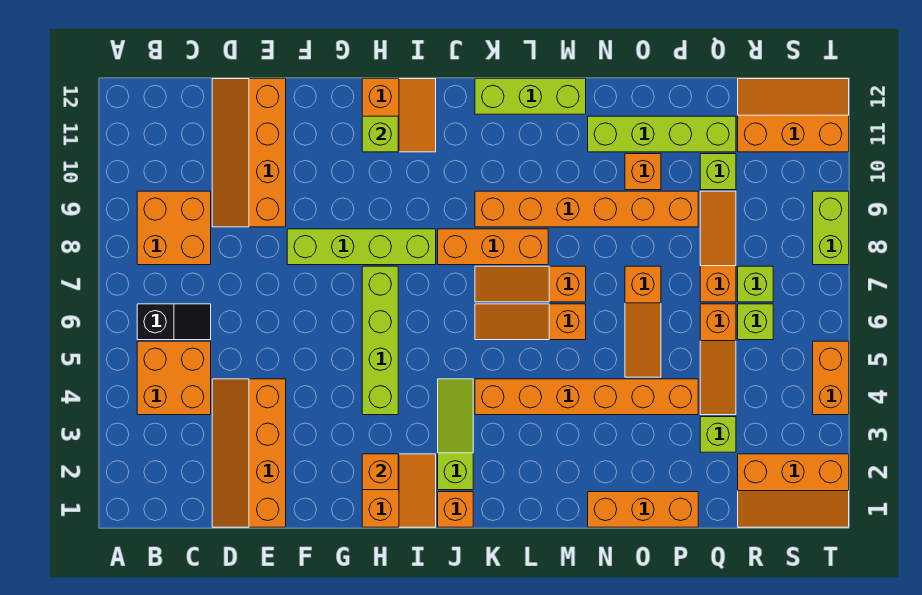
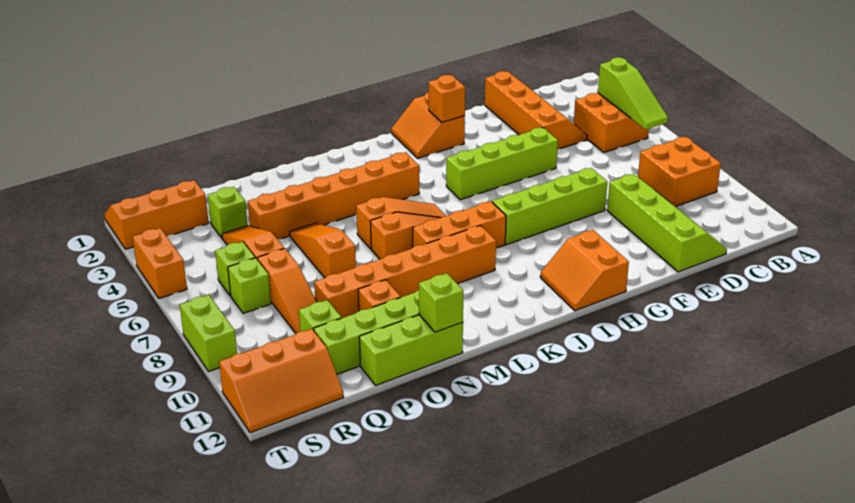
black 1x2 slope [137,304,211,340] -> none
orange 2x4 slope [212,79,286,227] -> lime 2x4 slope [607,174,727,272]
lime 1x4 brick [362,266,398,415] -> lime 1x4 brick turned to [446,128,558,200]
lime 1x1 brick [362,116,398,152] -> lime 1x1 brick moved to [419,273,463,332]
orange 1x1 brick [438,492,473,527] -> none
lime 1x3 slope [438,379,473,490] -> lime 1x3 slope moved to [598,57,668,130]
lime 1x3 brick [475,79,586,114] -> lime 1x3 brick moved to [359,315,463,385]
orange 1x3 brick [588,492,698,527] -> none

